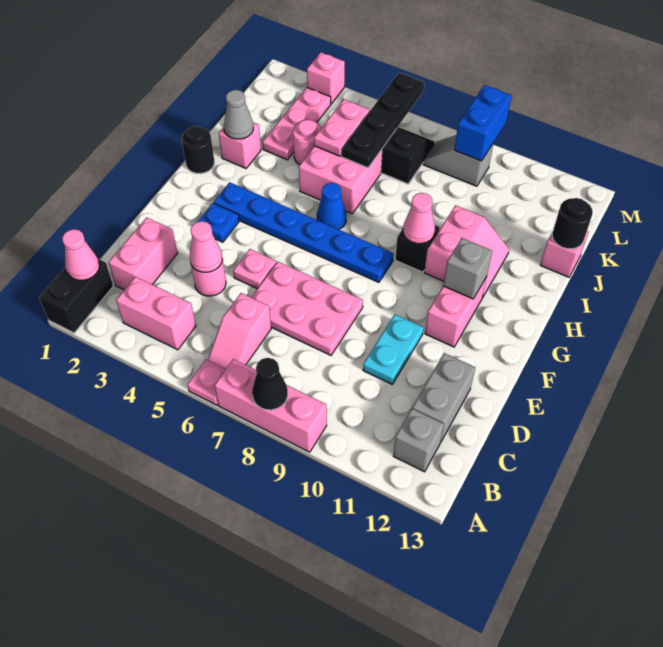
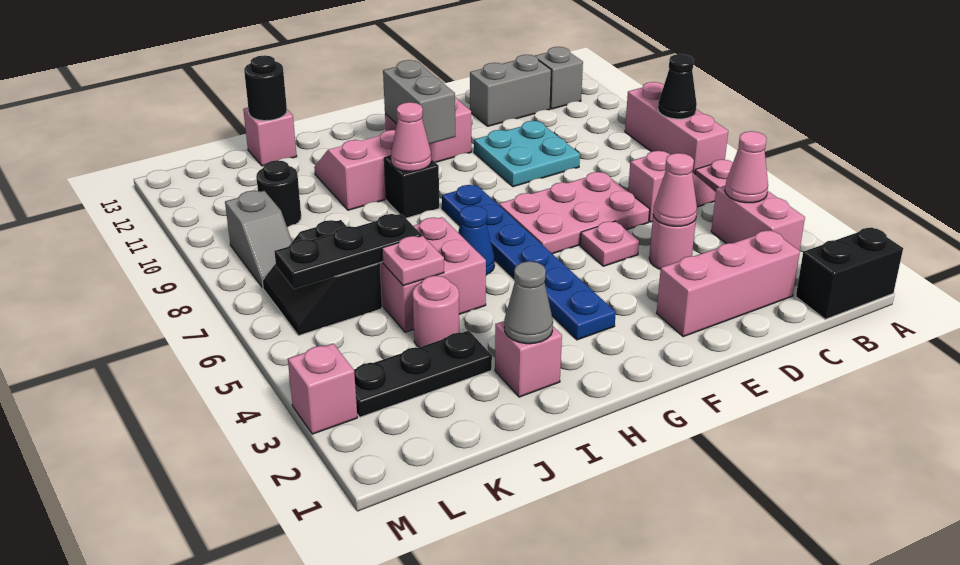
pink 1x1 cone [62,229,99,280] -> pink 1x1 cone moved to [725,131,768,203]
pink 1x2 brick [109,217,178,290] -> pink 1x3 brick [657,230,800,337]
pink 2x3 plate [251,262,363,355] -> pink 2x3 plate turned to [499,172,650,254]
cyan 1x2 plate [363,314,424,384] -> cyan 2x2 plate [474,121,580,187]
blue 1x1 plate [197,203,239,242] -> none
grey 1x1 brick [443,238,492,299] -> grey 1x2 brick [383,60,455,144]
black 1x1 round brick [181,126,214,174] -> black 1x1 round brick moved to [256,160,301,227]
pink 1x3 plate [263,88,331,160] -> black 1x3 plate [354,330,492,417]
pink 1x2 plate [314,100,369,156] -> pink 1x1 plate [382,236,444,286]
black 1x4 plate [342,73,424,168] -> black 1x3 plate [274,214,422,289]
blue 1x2 brick [454,85,512,161] -> none

